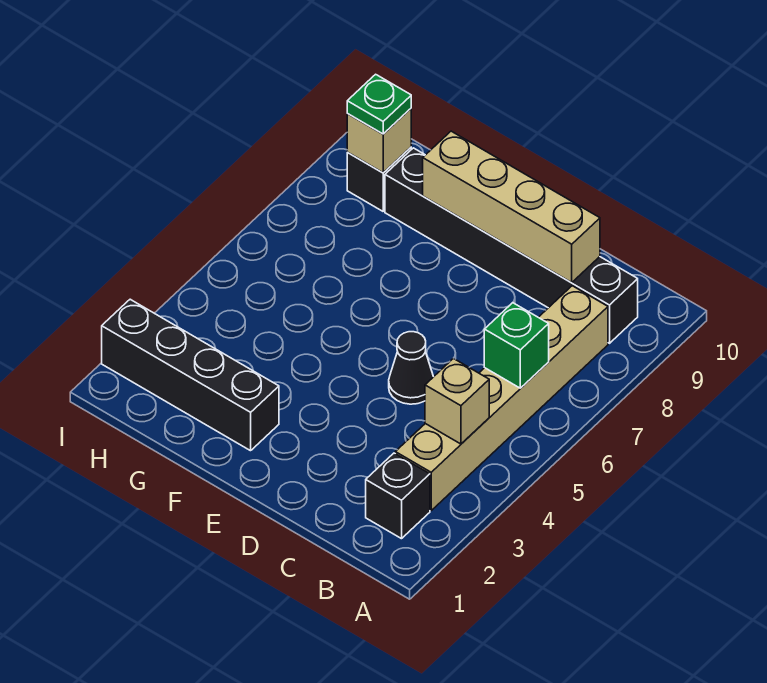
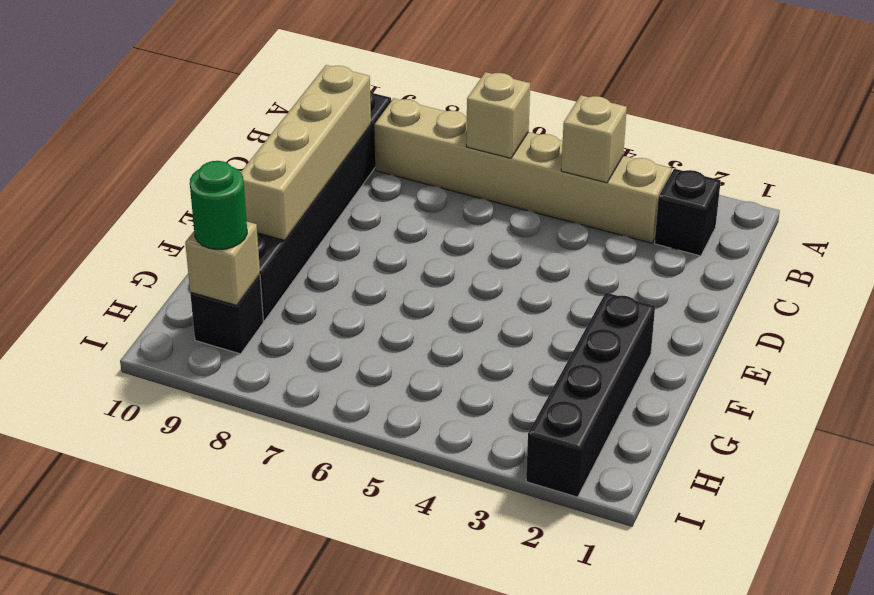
green 1x1 brick [484,303,549,388] -> tan 1x1 brick [466,72,530,158]
black 1x1 cone [389,332,433,404] -> none
green 1x1 plate [347,74,411,134] -> green 1x1 round brick [190,161,247,249]

